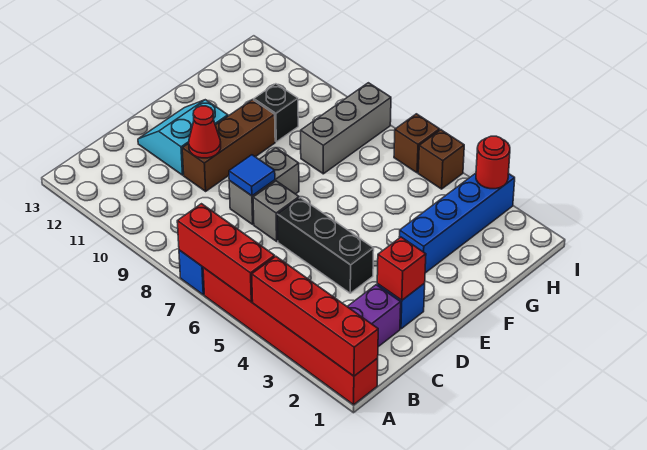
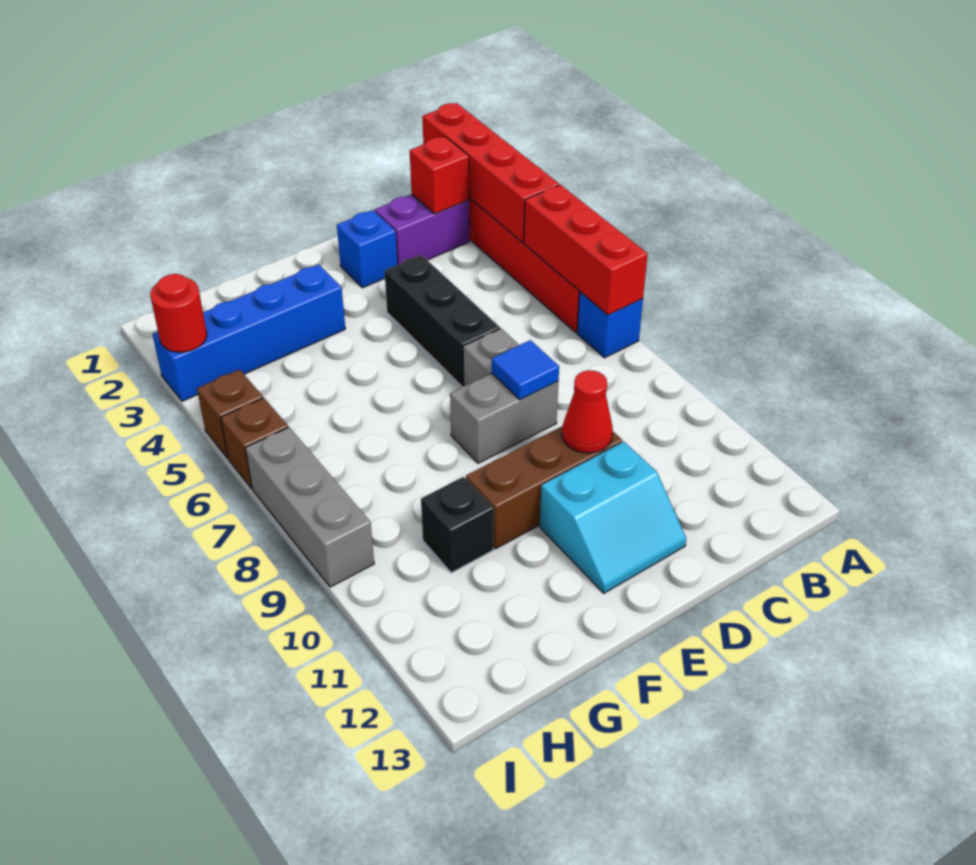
red 1x1 brick [377,237,426,300] -> red 1x1 brick moved to [410,136,469,214]
grey 1x3 brick [301,83,391,174] -> grey 1x3 brick turned to [245,427,374,587]

